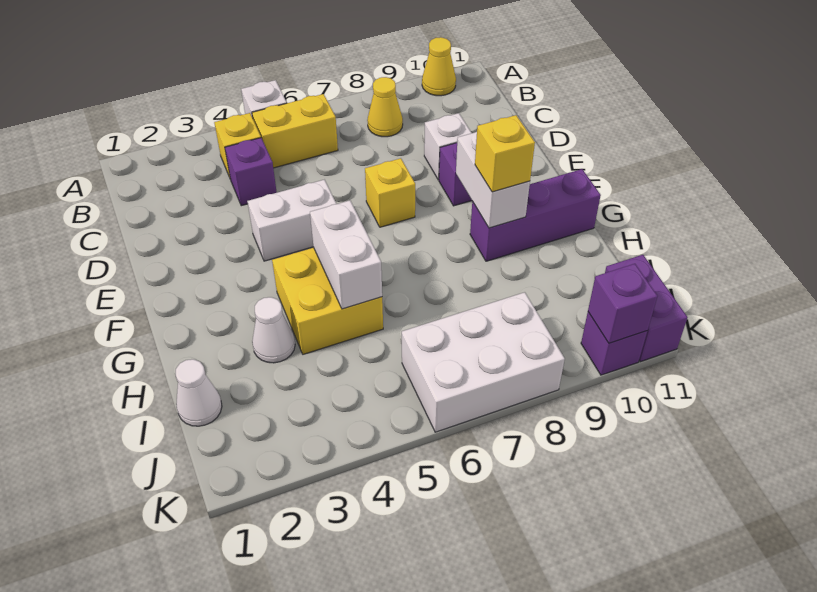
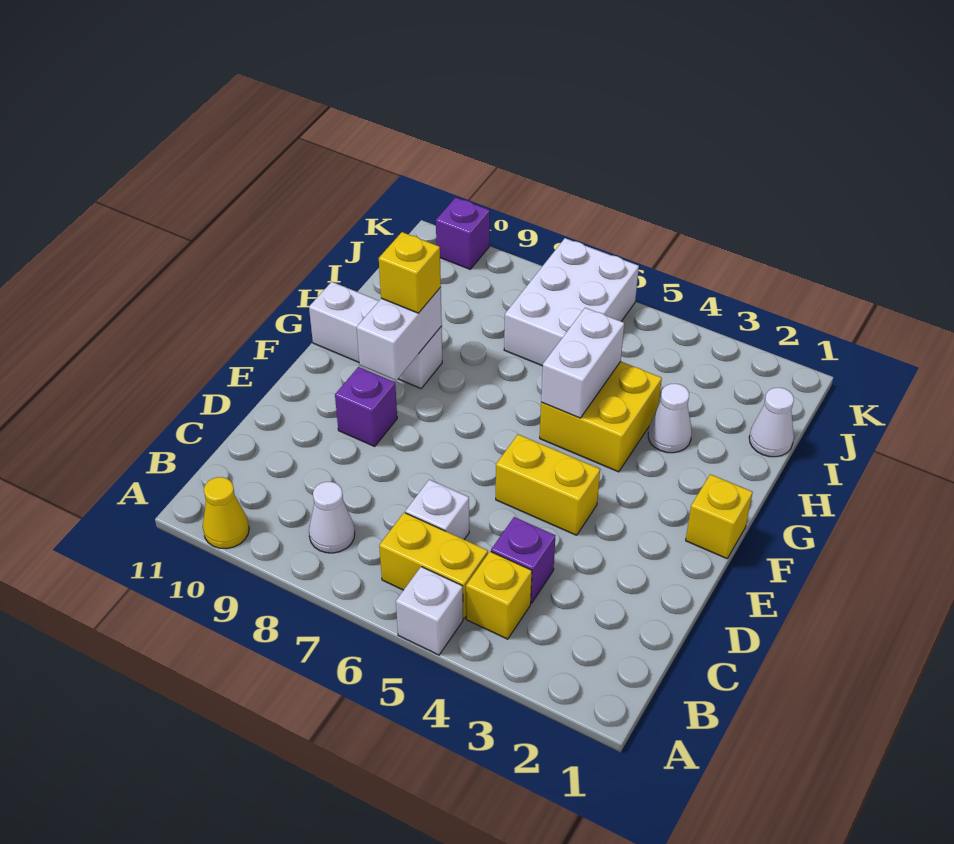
yellow 1x1 cone [367,77,403,137] -> white 1x1 cone [309,482,355,553]
white 1x1 brick [424,113,471,180] -> white 1x1 brick moved to [405,480,469,539]
white 1x2 brick [247,180,336,261] -> yellow 1x2 brick [496,434,600,535]
yellow 1x1 brick [365,158,415,227] -> yellow 1x1 brick moved to [686,474,753,559]
purple 1x3 brick [470,169,601,261] -> white 1x3 brick [309,282,442,388]
white 2x3 brick [402,292,565,432] -> white 2x3 brick turned to [504,238,639,366]
purple 1x2 brick [605,255,687,362] -> none
purple 1x1 brick [588,264,658,343] -> none

